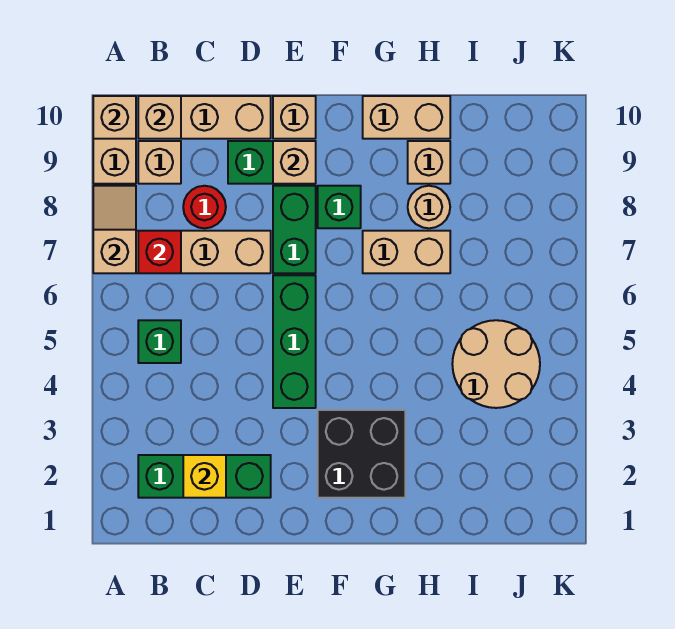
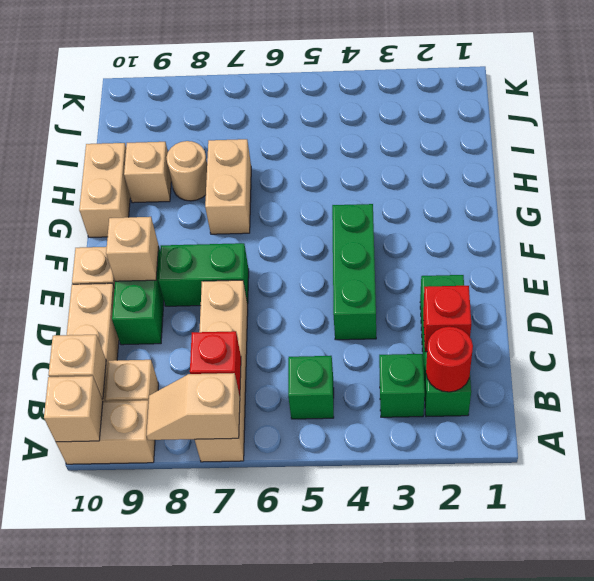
yellow 1x1 brick [183,455,226,498] -> red 1x1 brick [423,286,471,352]
red 1x1 round brick [183,186,226,228] -> red 1x1 round brick moved to [426,327,473,392]
green 1x3 brick [273,275,316,408] -> green 1x3 brick turned to [332,204,376,340]
black 2x2 brick [318,410,405,498] -> none
green 1x1 brick [318,186,361,228] -> green 1x1 brick moved to [379,354,425,417]
tan 2x2 round brick [452,320,540,408] -> none

